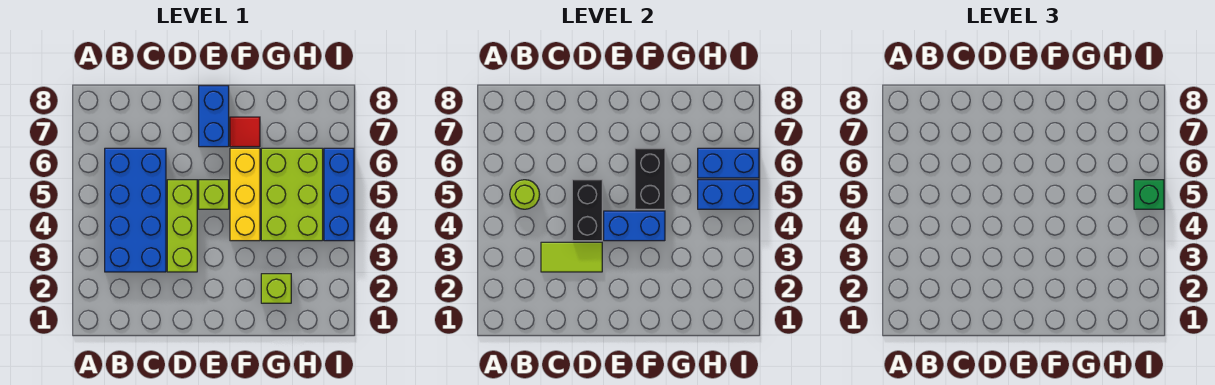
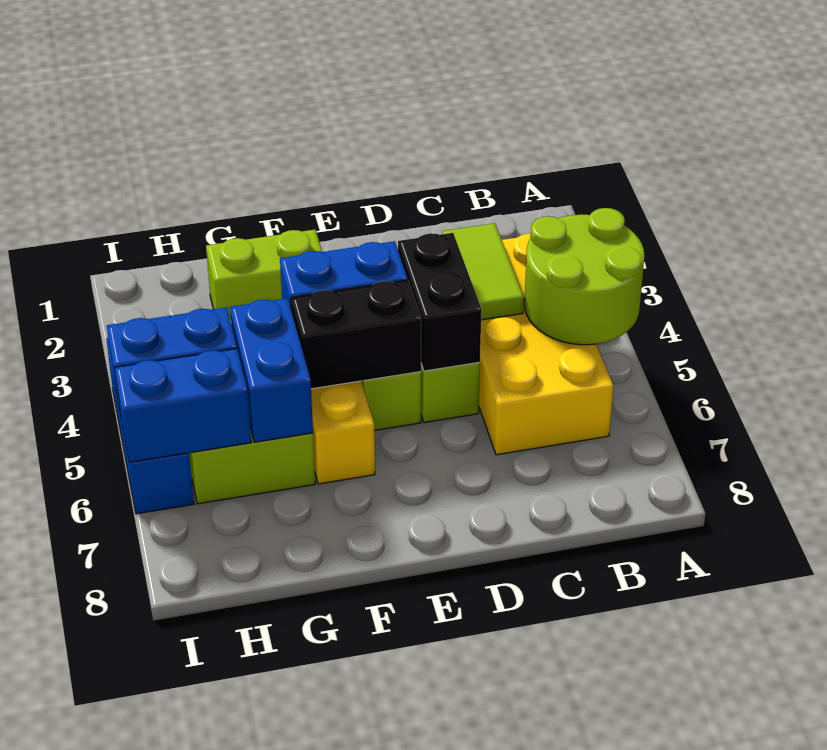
blue 2x4 brick [105,148,166,272] -> yellow 2x4 brick [479,233,613,455]
lime 1x1 round brick [510,180,540,209] -> lime 2x2 round brick [524,208,645,345]
lime 1x2 tile [541,242,602,272] -> lime 1x2 tile turned to [442,223,524,320]
blue 1x2 brick [199,86,229,147] -> blue 1x2 brick moved to [230,298,313,442]
black 1x2 brick [635,148,665,209] -> black 1x2 brick turned to [291,280,421,389]
red 1x1 tile [230,117,260,147] -> none
lime 1x1 brick [261,274,291,303] -> lime 1x2 brick [206,230,322,320]
green 1x1 brick [1134,180,1164,209] -> none

